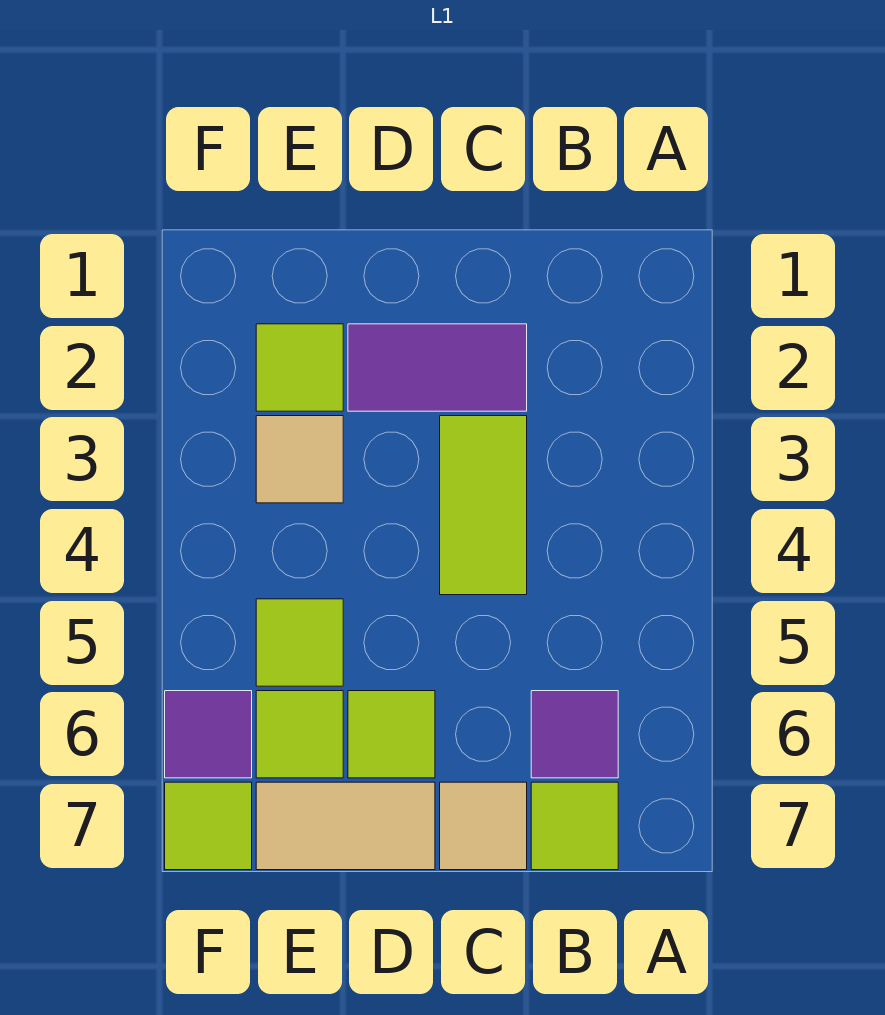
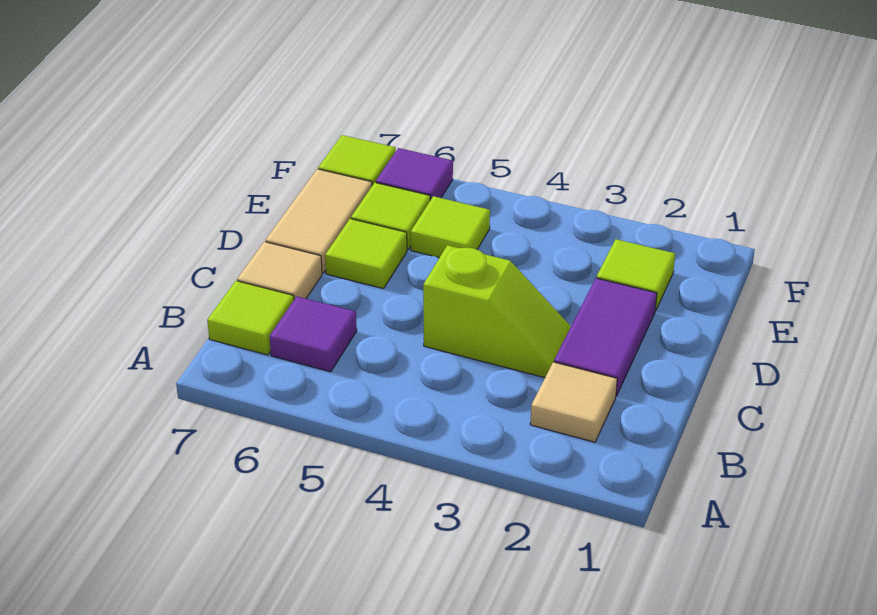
lime 1x2 tile [440,416,527,595] -> lime 1x2 slope [423,245,571,378]
tan 1x1 tile [256,416,343,503] -> tan 1x1 tile moved to [530,362,617,442]

